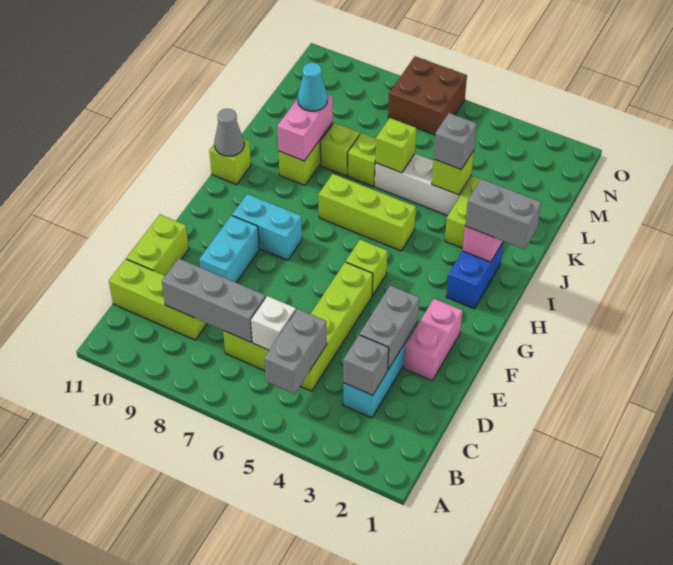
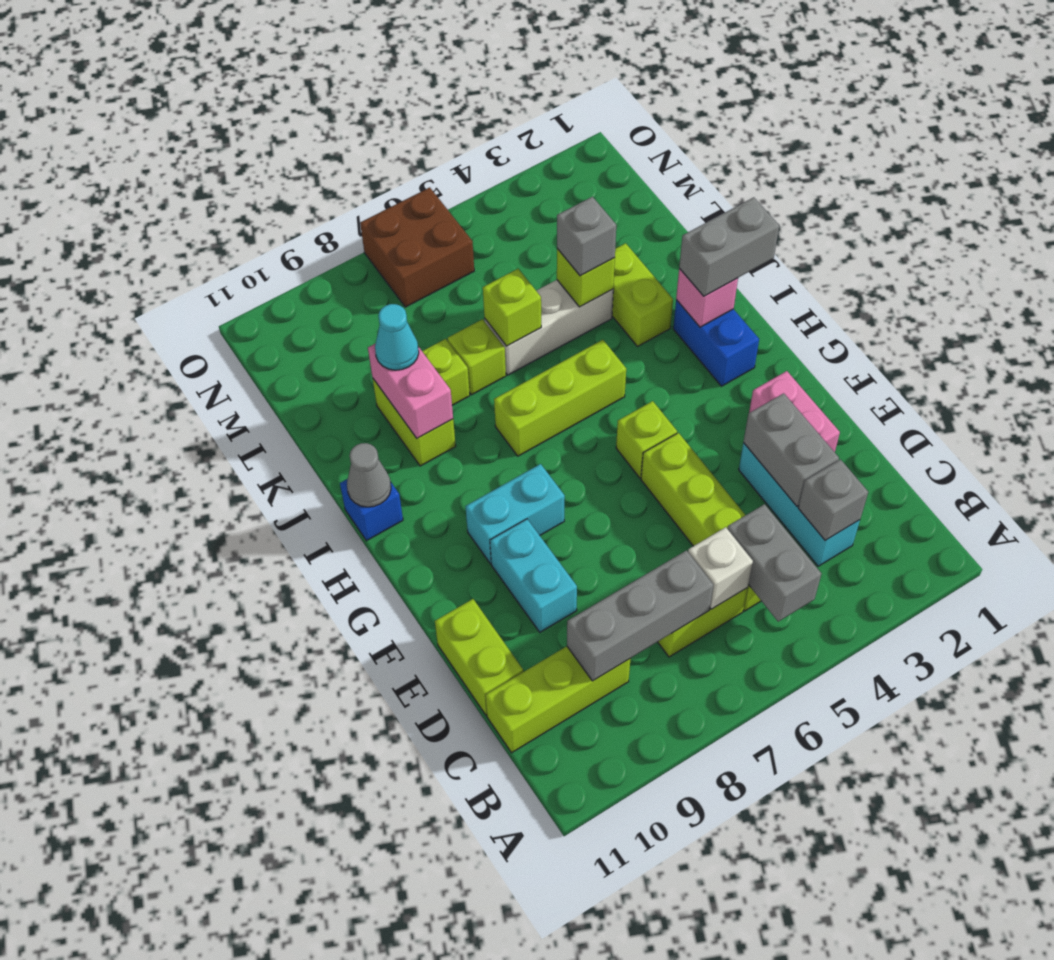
lime 1x1 brick [209,139,251,184] -> blue 1x1 brick [340,479,403,541]

